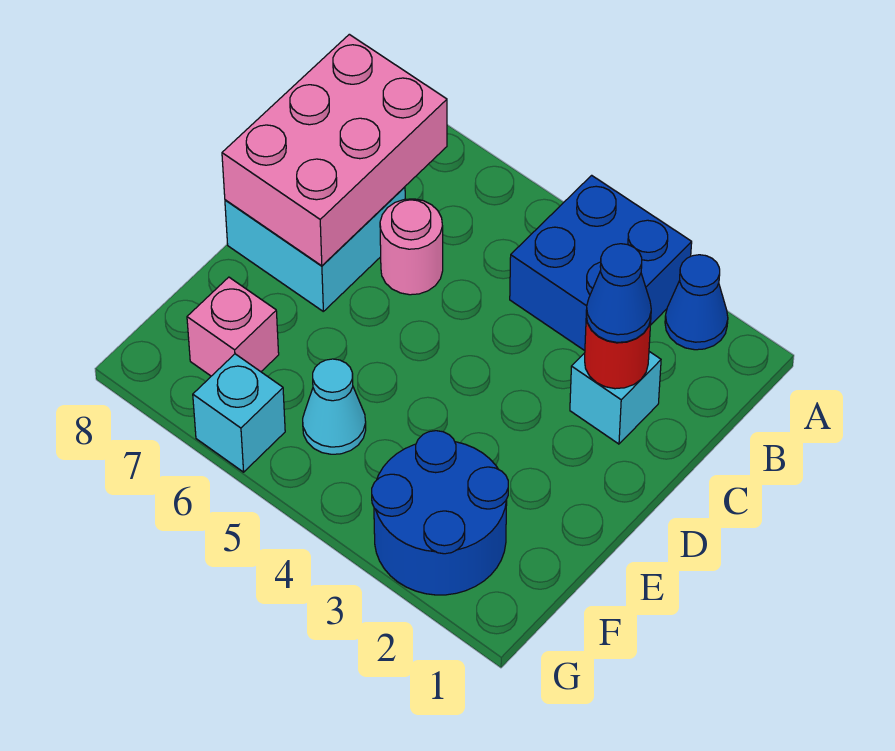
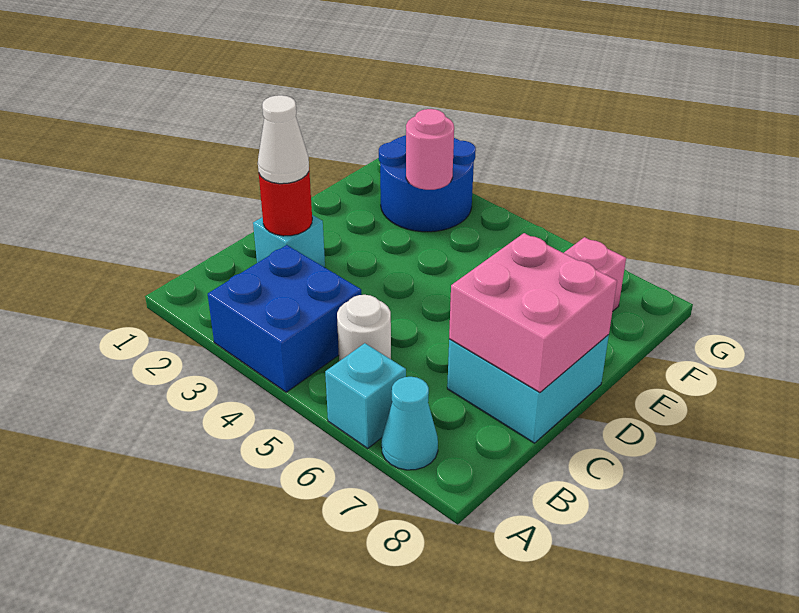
blue 1x1 cone [665,255,728,350] -> none
none -> white 1x1 round brick [337,295,391,361]
pink 2x3 brick [222,34,447,266] -> pink 2x2 brick [449,233,617,393]
blue 1x1 cone [586,244,651,342] -> white 1x1 cone [258,95,309,184]
pink 1x1 round brick [380,199,443,295] -> pink 1x1 round brick moved to [406,109,454,190]
cyan 1x1 cone [303,359,366,454] -> cyan 1x1 cone moved to [382,377,438,470]
cyan 1x1 brick [193,354,285,472] -> cyan 1x1 brick moved to [325,343,406,448]

